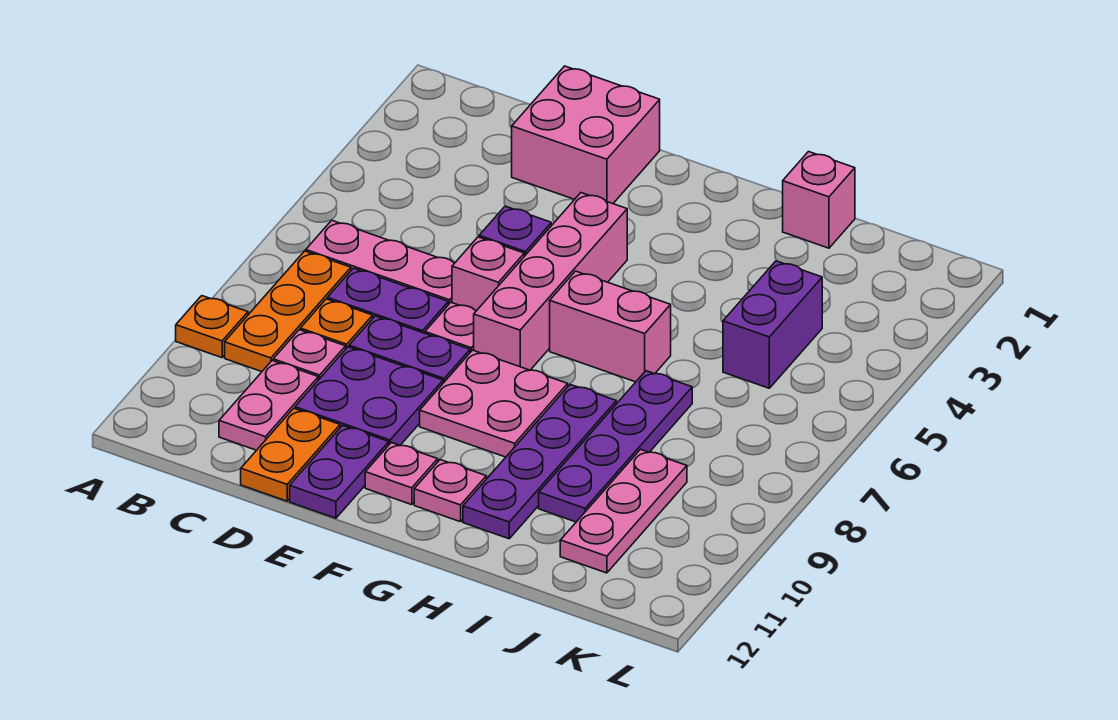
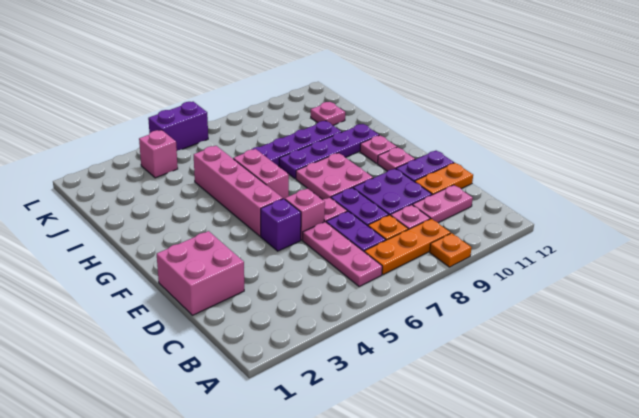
pink 1x4 brick [474,193,627,370] -> pink 1x4 brick turned to [194,146,283,236]
pink 1x1 brick [783,152,855,248] -> pink 1x1 brick moved to [139,130,178,178]
purple 1x2 brick [723,261,822,388] -> purple 1x2 brick moved to [148,102,208,151]
pink 1x3 plate [560,449,687,573] -> pink 1x1 plate [311,102,345,125]

